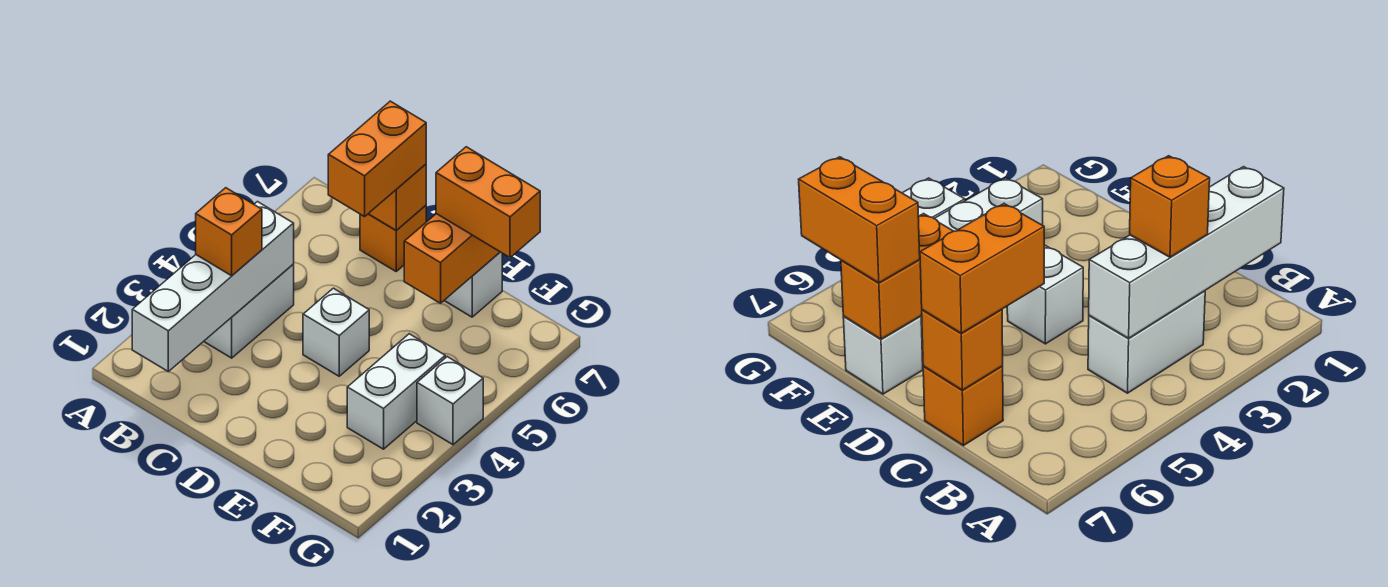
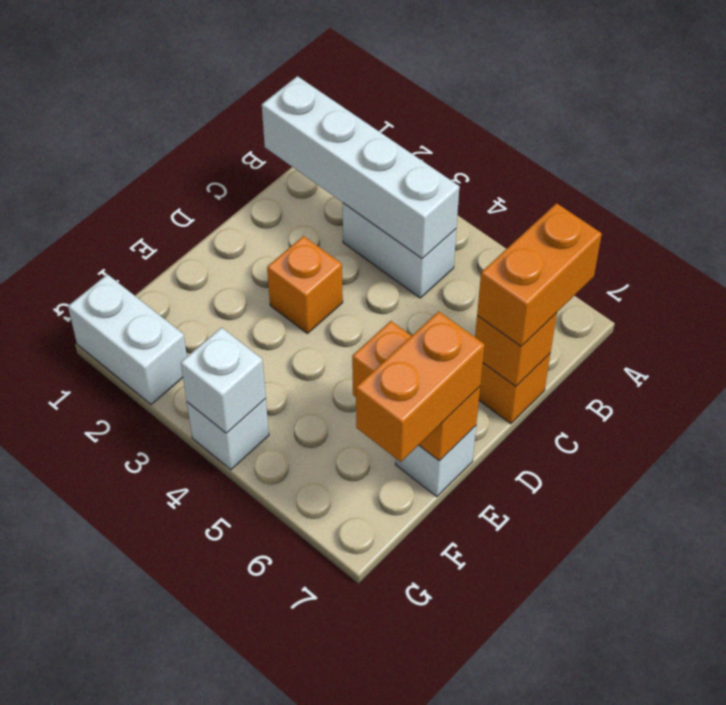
orange 1x1 brick [196,188,262,276] -> orange 1x1 brick moved to [267,236,343,333]
orange 1x2 brick [328,101,426,217] -> orange 1x2 brick turned to [477,203,602,346]
white 1x1 brick [303,288,369,376] -> white 1x1 brick moved to [181,328,266,433]
white 1x2 brick [347,334,445,449] -> white 1x2 brick moved to [68,274,187,405]

